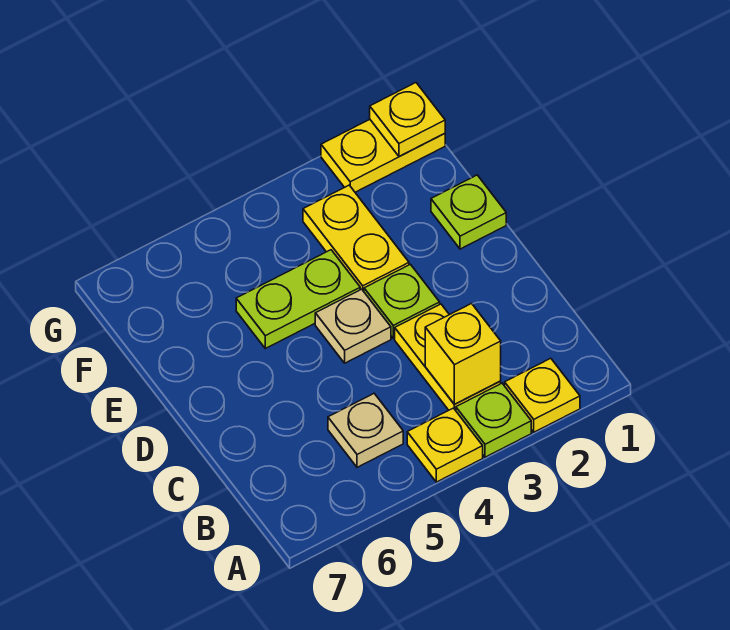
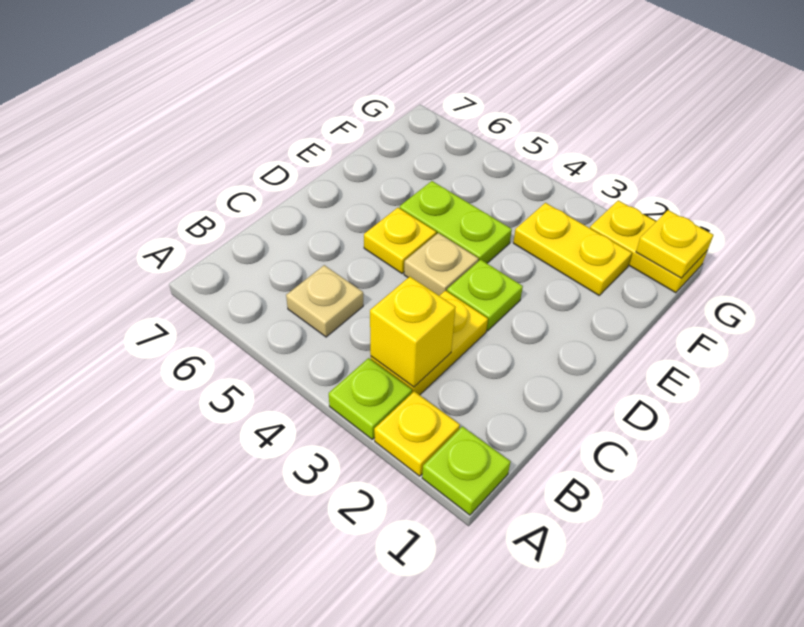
yellow 1x1 plate [407,408,483,482] -> yellow 1x1 plate moved to [364,208,436,274]
lime 1x1 plate [431,175,506,249] -> lime 1x1 plate moved to [422,426,511,515]
yellow 1x2 plate [303,185,409,291] -> yellow 1x2 plate turned to [513,203,632,295]

